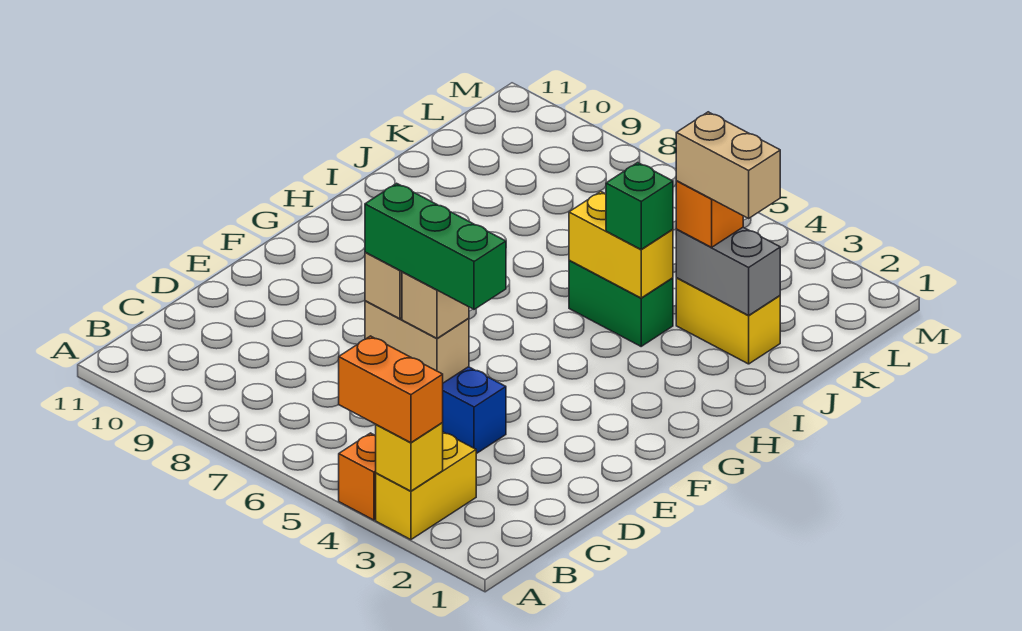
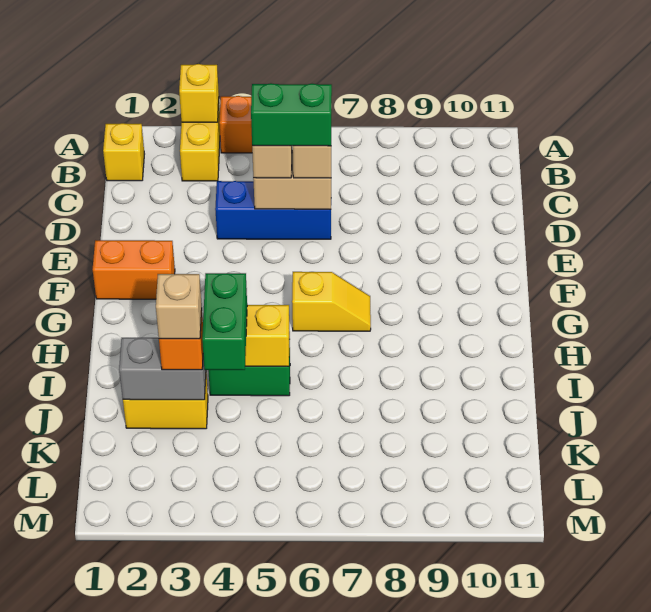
orange 1x2 brick [339,336,443,443] -> orange 1x2 brick moved to [93,240,175,299]
none -> yellow 1x1 brick [103,123,144,181]
green 1x3 brick [365,183,506,309] -> green 1x2 brick [251,83,332,146]
none -> yellow 1x2 slope [292,272,371,331]
green 1x1 brick [606,163,673,250] -> green 1x2 brick [202,273,247,370]
tan 1x2 brick [676,112,780,218] -> tan 1x1 brick [156,274,202,339]

